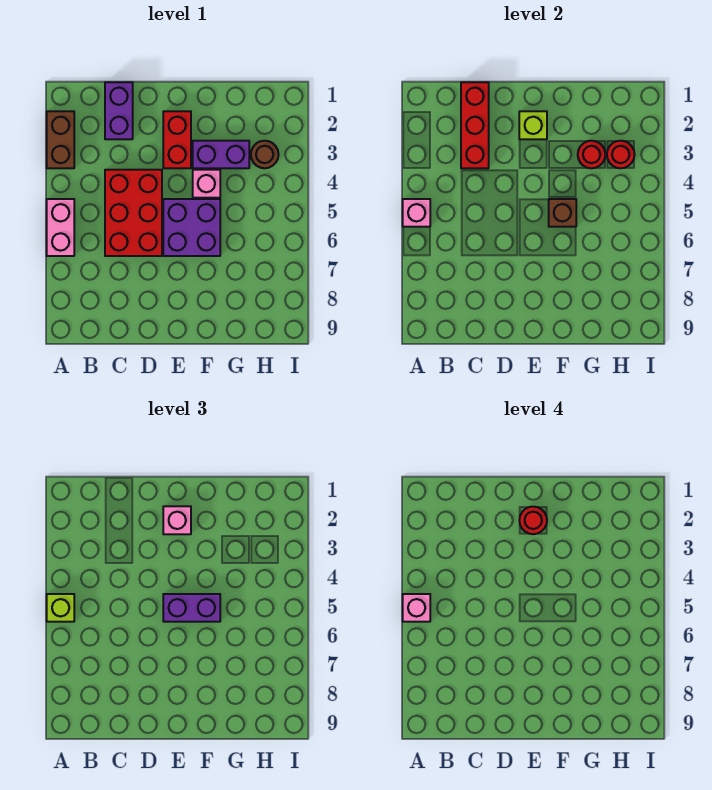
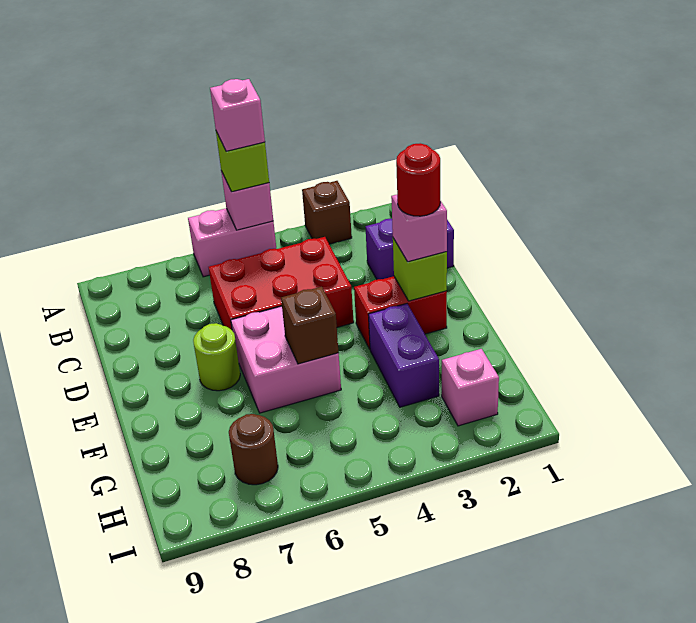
brown 1x2 brick [47,111,74,168] -> brown 1x1 brick [302,181,352,244]
red 1x3 brick [461,82,489,168] -> none
purple 2x2 brick [163,199,220,256] -> pink 2x2 brick [231,306,341,413]
purple 1x2 brick [163,594,220,622] -> none
none -> lime 1x1 round brick [193,323,240,391]
pink 1x1 brick [193,170,220,198] -> pink 1x1 brick moved to [442,349,499,426]
red 1x1 round brick [578,141,605,168] -> none
brown 1x1 round brick [251,141,279,168] -> brown 1x1 round brick moved to [229,414,278,485]
red 1x1 round brick [607,141,635,168] -> none

